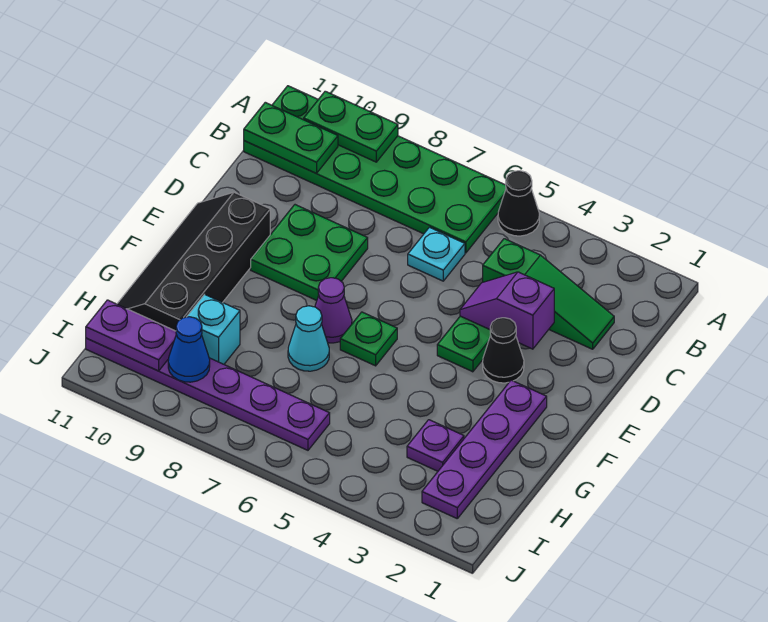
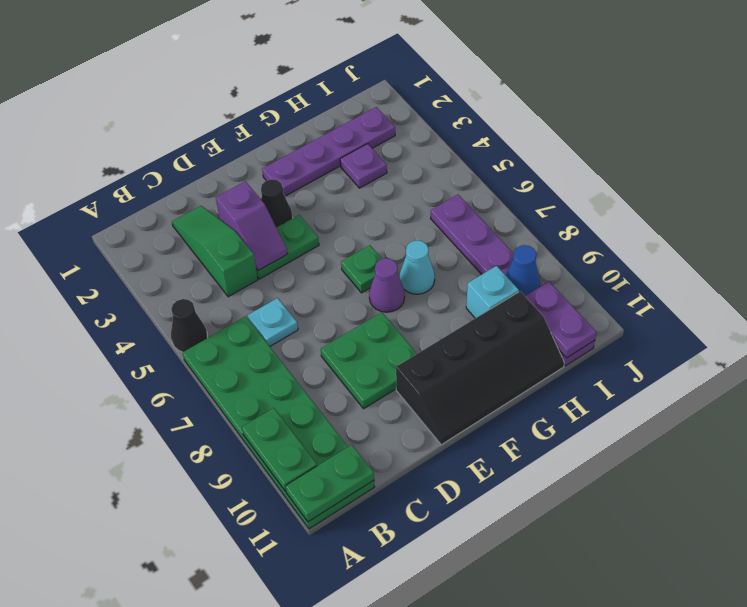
green 1x2 plate [244,102,338,173] -> green 1x2 plate turned to [285,445,374,522]

